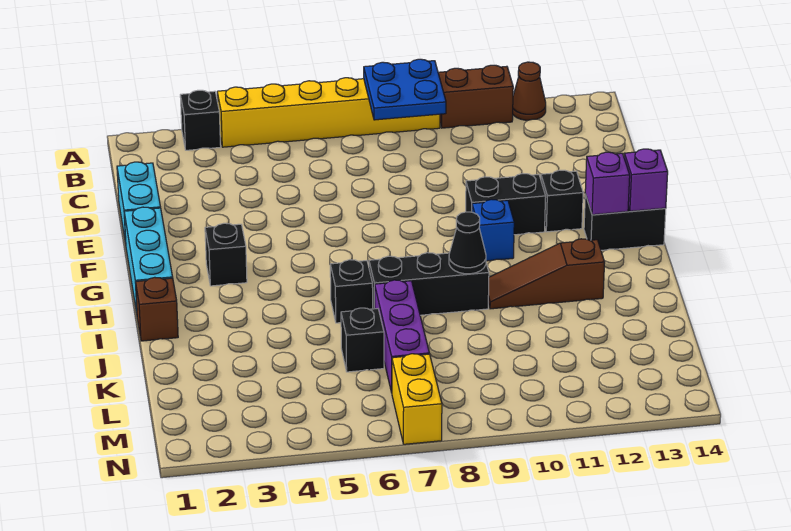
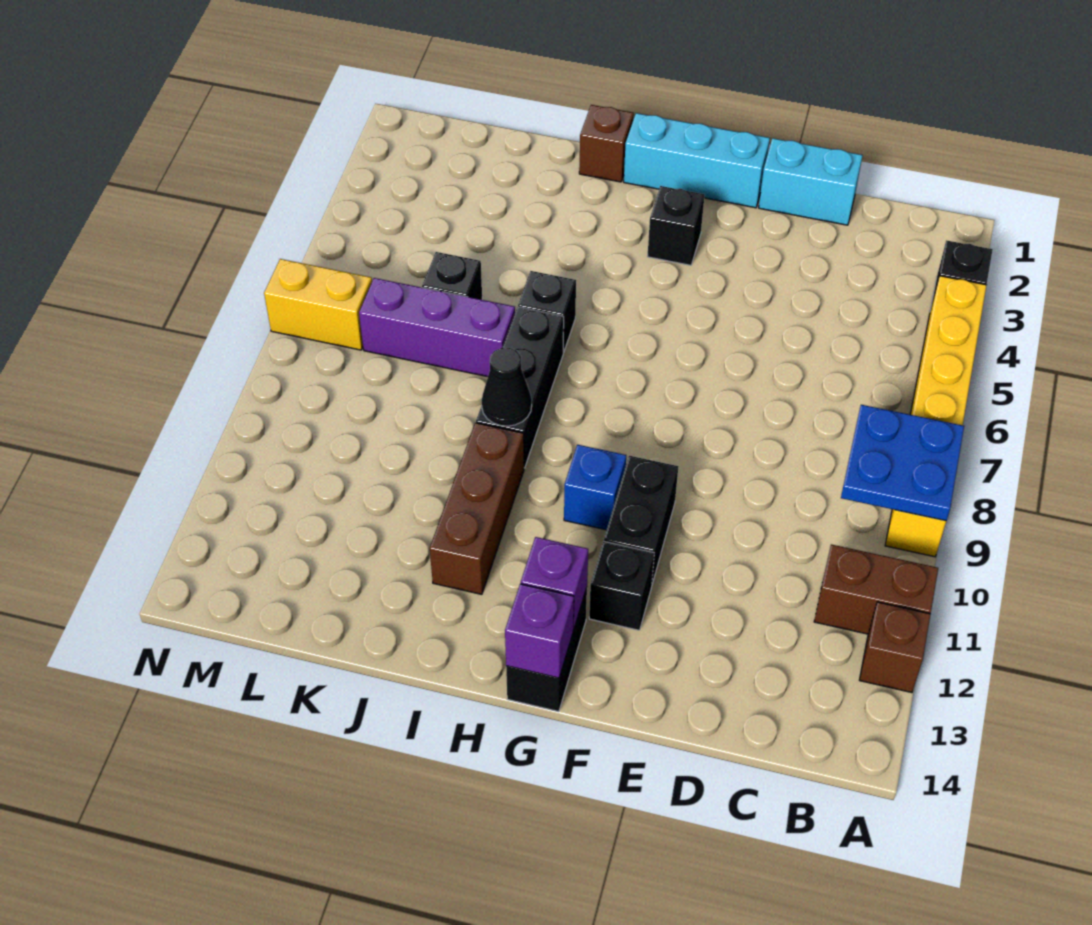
brown 1x2 brick [438,65,513,128] -> brown 1x2 brick turned to [814,544,938,634]
brown 1x1 cone [513,62,546,120] -> brown 1x1 brick [860,602,931,693]
brown 1x3 slope [488,239,605,309] -> brown 1x3 brick [430,423,524,594]

